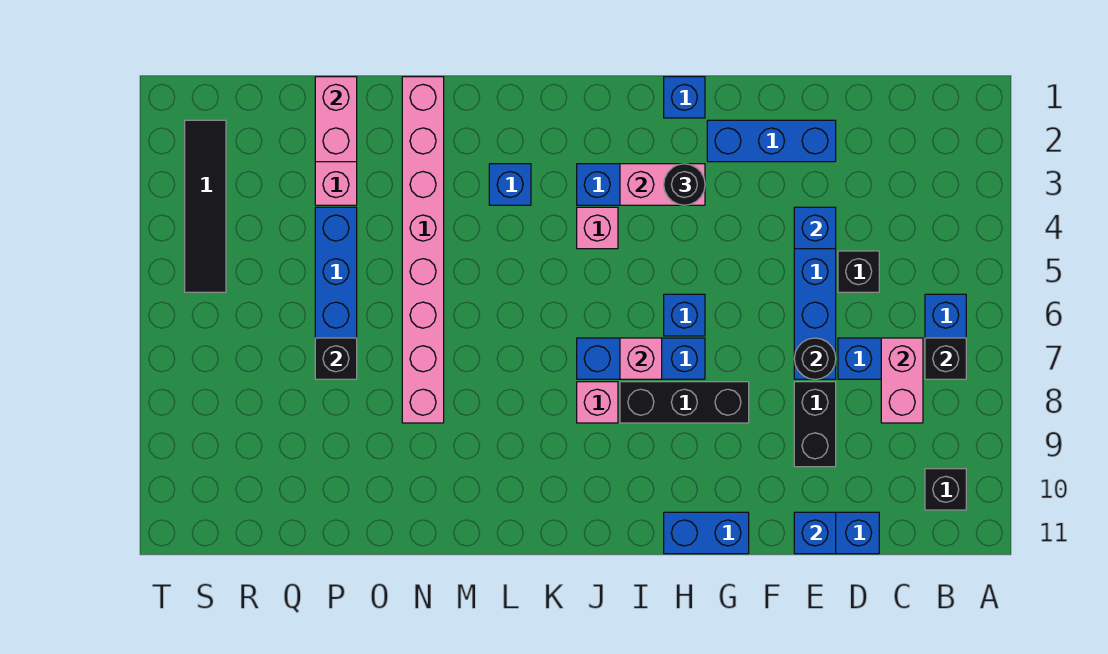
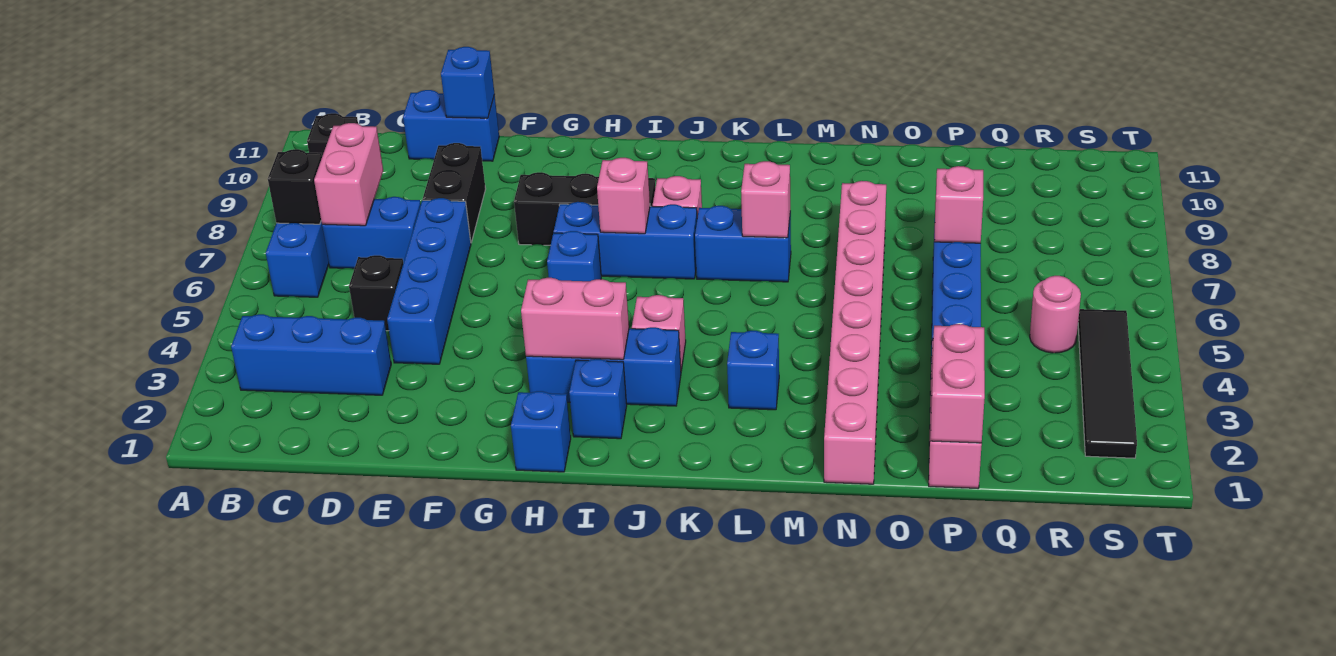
blue 1x3 brick [707,120,836,162] -> blue 1x3 brick moved to [231,314,391,395]
blue 1x1 brick [794,207,836,249] -> blue 1x1 brick moved to [569,359,627,439]
black 1x1 round brick [794,338,836,379] -> none
blue 1x2 brick [664,512,749,554] -> blue 1x2 brick moved to [695,206,791,282]
black 1x1 round brick [664,164,705,205] -> none
none -> pink 1x1 brick [741,161,790,238]
black 1x1 brick [315,338,357,379] -> pink 1x1 brick [934,166,983,243]
none -> pink 1x1 round brick [1030,276,1081,353]

